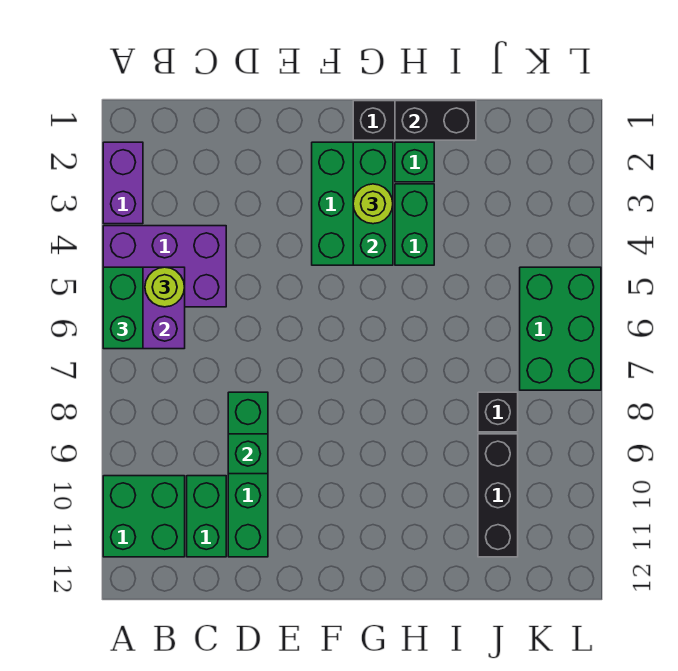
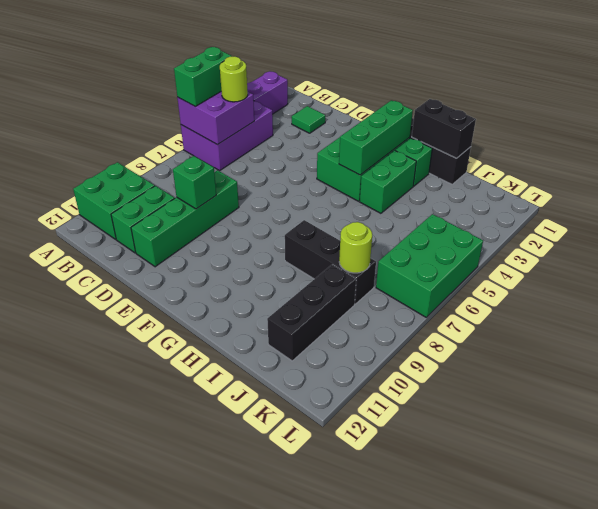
purple 2x3 brick [103,226,226,307] -> purple 2x3 brick turned to [181,101,273,170]
none -> green 1x1 tile [292,106,325,133]
lime 1x1 round brick [353,184,393,224] -> lime 1x1 round brick moved to [339,222,372,273]
black 1x1 brick [478,392,518,432] -> black 1x3 brick [285,220,376,304]

